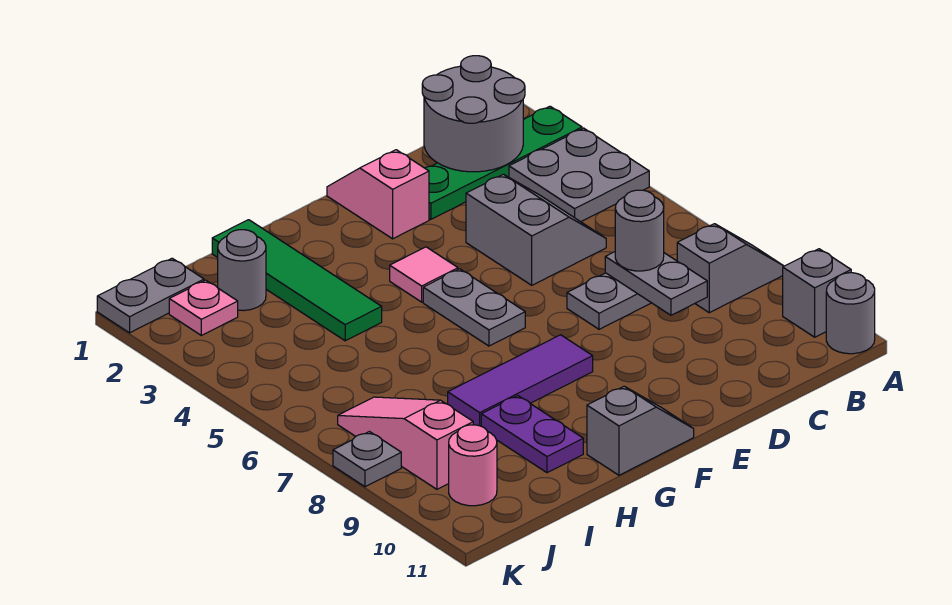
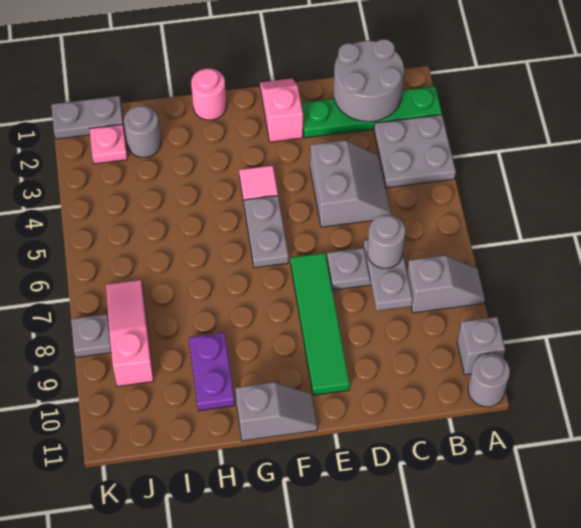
purple 1x3 tile [448,335,593,426] -> none
green 1x4 tile [212,220,382,341] -> green 1x4 tile moved to [291,253,350,395]
pink 1x1 round brick [449,425,497,506] -> pink 1x1 round brick moved to [191,68,226,120]

